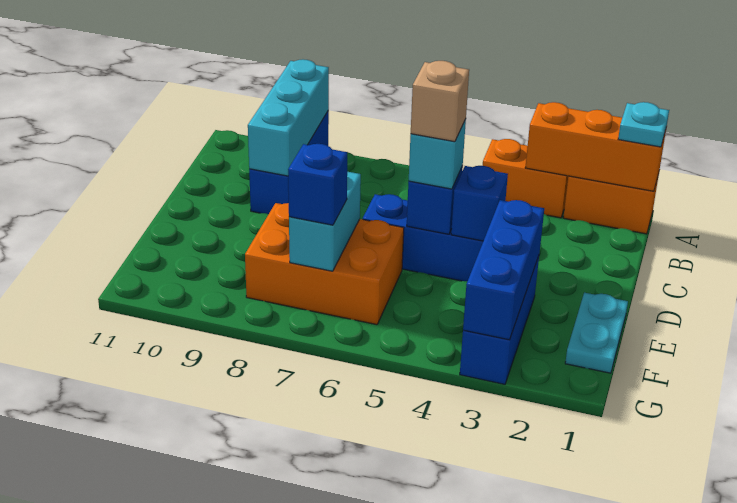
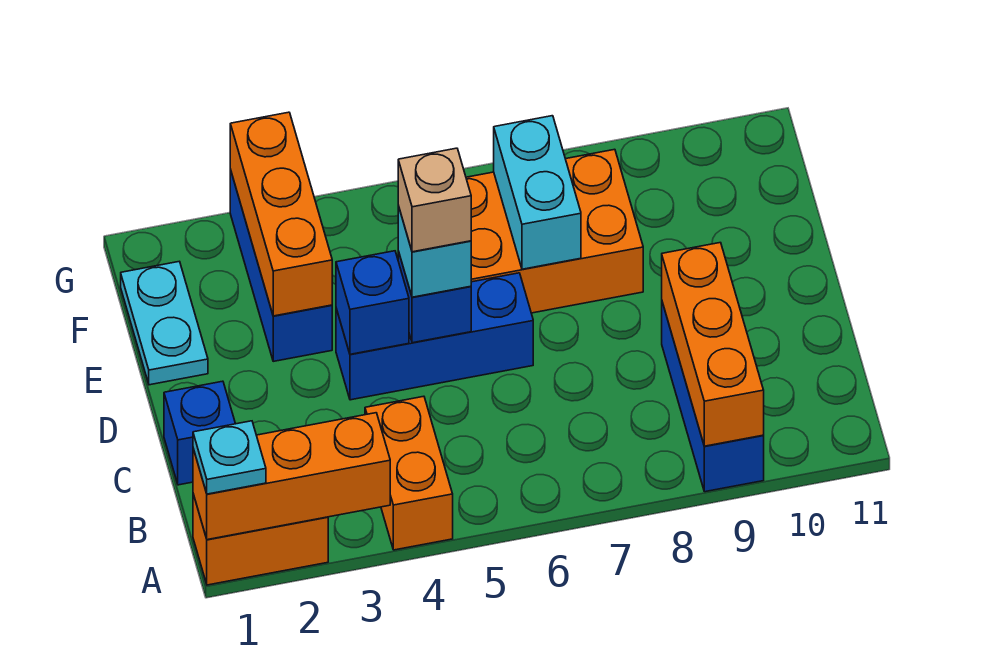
orange 1x2 brick [483,139,568,218] -> orange 1x2 brick turned to [365,396,453,550]
cyan 1x3 brick [248,59,329,176] -> orange 1x3 brick [662,243,764,446]
blue 1x3 brick [463,200,544,340] -> orange 1x3 brick [230,112,332,316]
blue 1x1 brick [288,144,347,225] -> blue 1x1 brick moved to [164,381,235,485]

